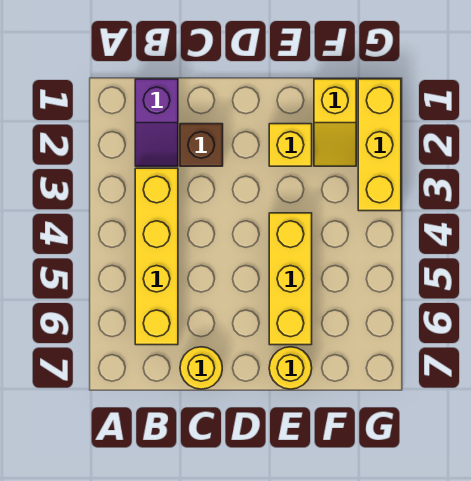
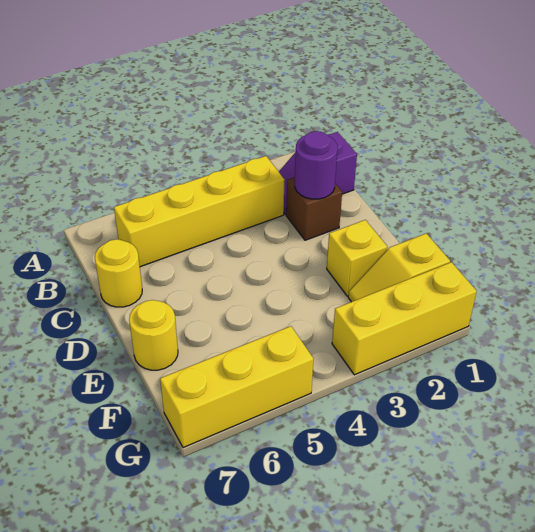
none -> purple 1x1 round brick [295,131,338,199]
yellow 1x3 brick [269,213,312,345] -> yellow 1x3 brick moved to [160,326,314,448]

